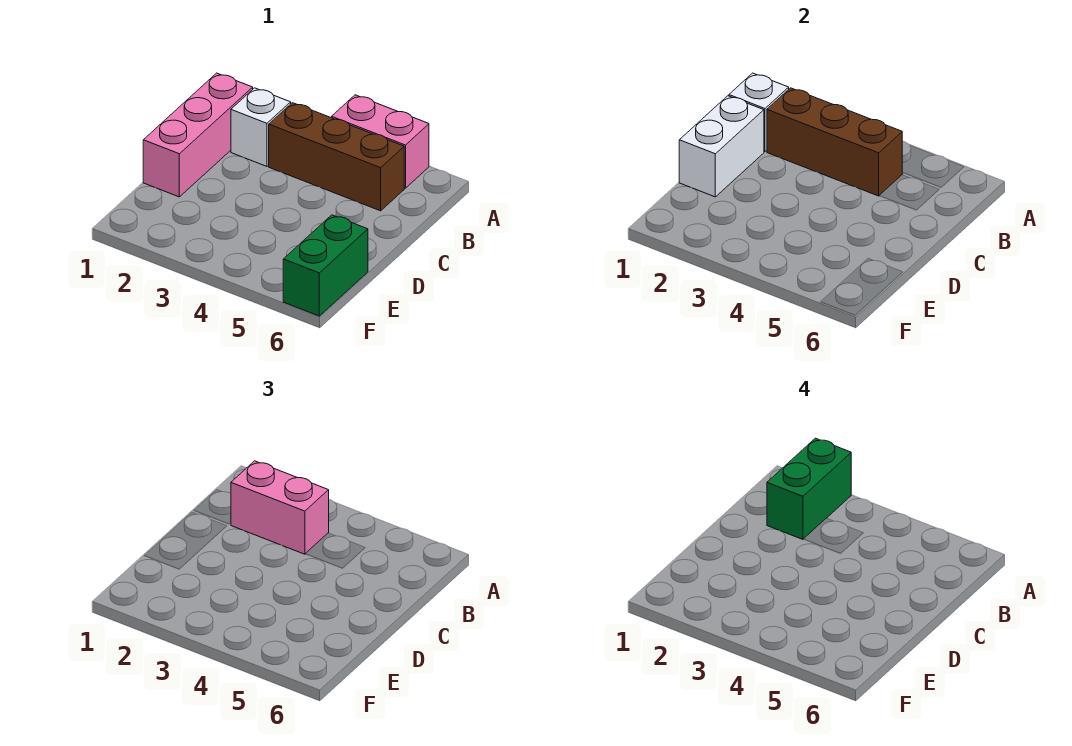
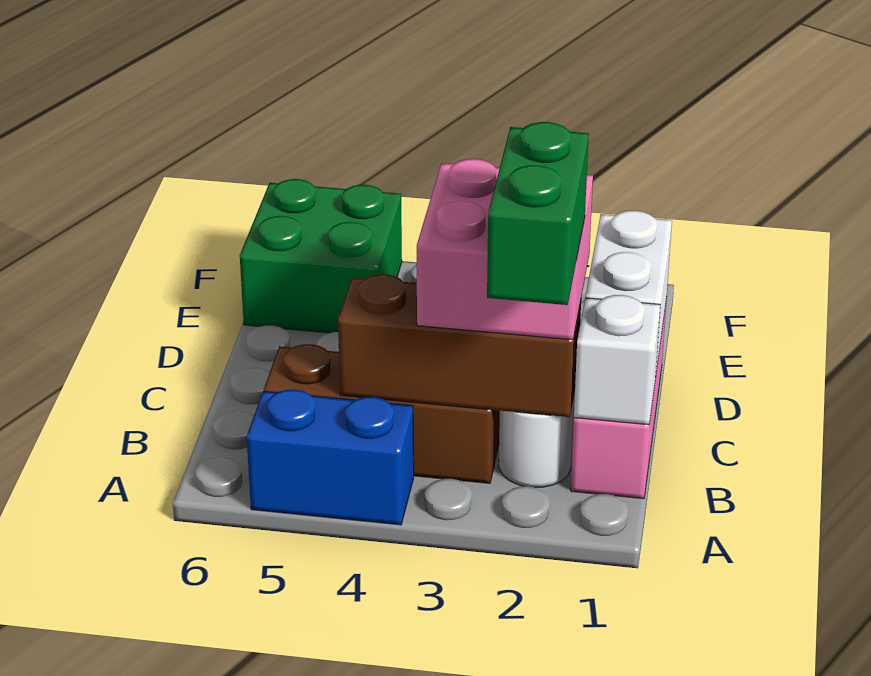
pink 1x2 brick [332,95,429,188] -> blue 1x2 brick [247,389,414,525]
white 1x1 brick [231,88,291,166] -> white 1x1 round brick [499,398,574,487]
pink 1x2 brick [231,461,329,554] -> pink 2x2 brick [417,159,593,340]
green 1x2 brick [283,215,368,316] -> green 2x2 brick [240,179,402,333]

